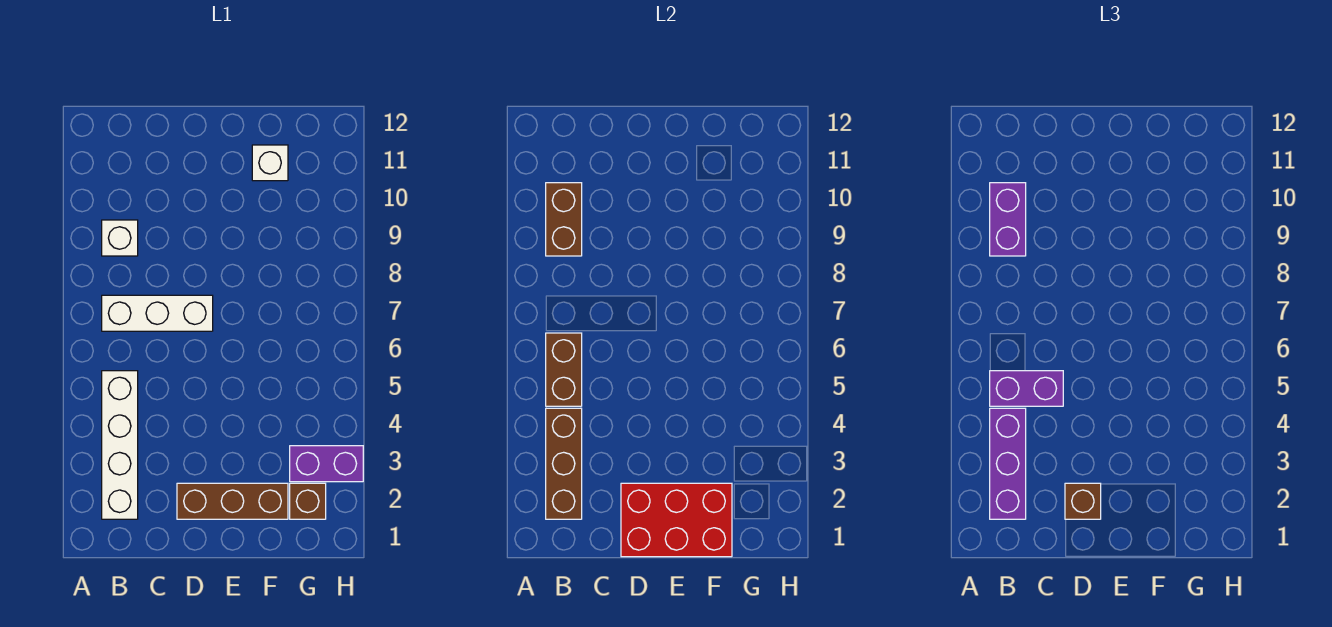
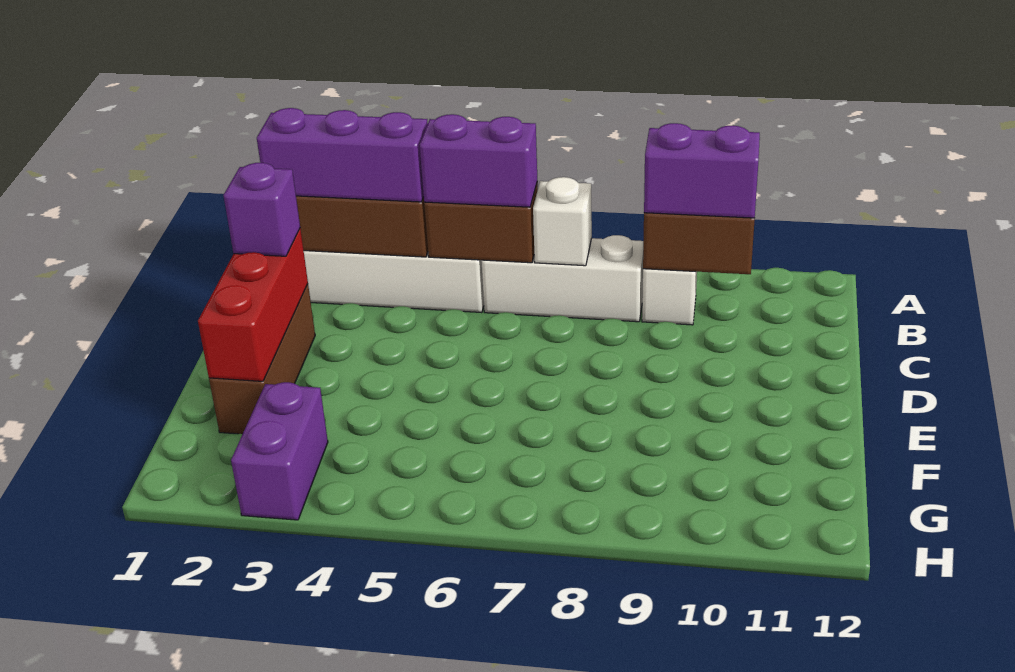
purple 1x2 brick [990,371,1063,406] -> purple 1x2 brick turned to [420,114,537,207]
white 1x3 brick [102,295,213,331] -> white 1x3 brick turned to [481,235,643,322]
red 2x3 brick [621,483,732,557] -> red 1x3 brick [198,228,308,381]
brown 1x1 brick [1065,483,1101,519] -> purple 1x1 brick [223,163,300,256]
white 1x1 brick [252,145,288,181] -> white 1x1 brick moved to [533,177,592,266]
brown 1x1 brick [290,483,326,519] -> none

